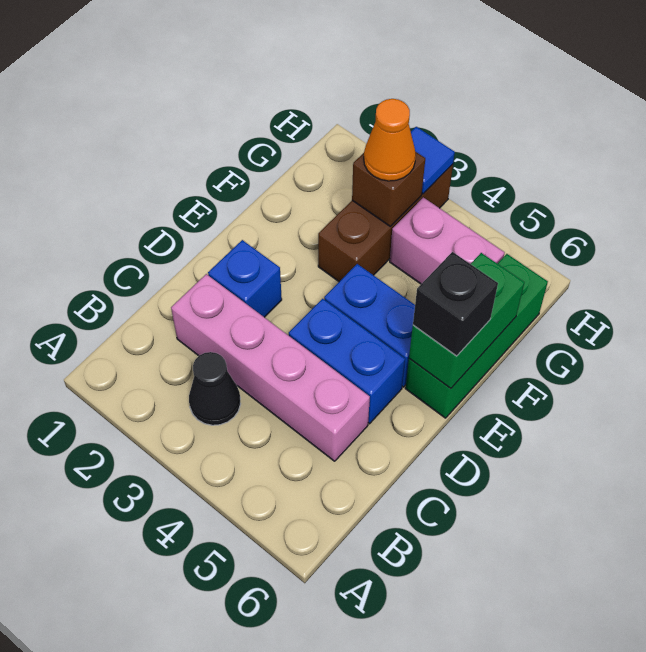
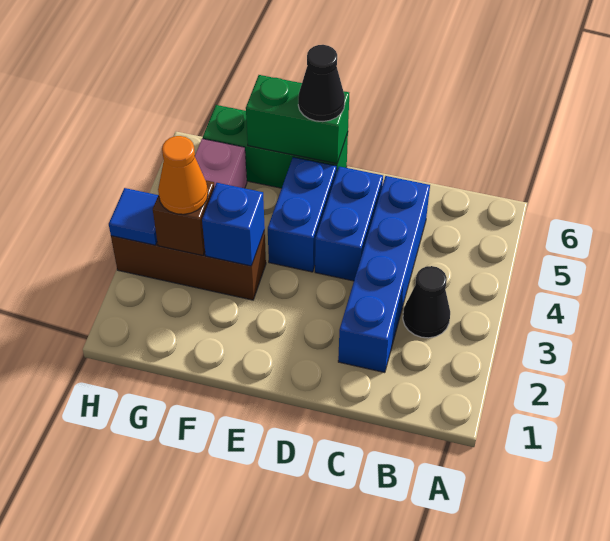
pink 1x4 brick [171,274,370,461] -> blue 1x4 brick [338,176,430,373]
blue 1x1 brick [208,240,282,317] -> blue 1x1 brick moved to [202,183,265,266]
black 1x1 brick [413,252,498,356] -> black 1x1 cone [298,45,345,122]

